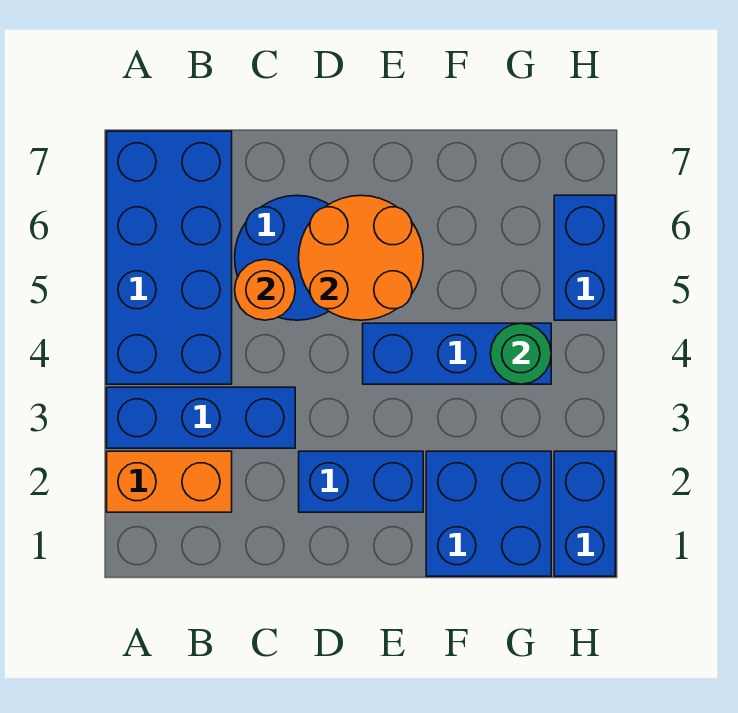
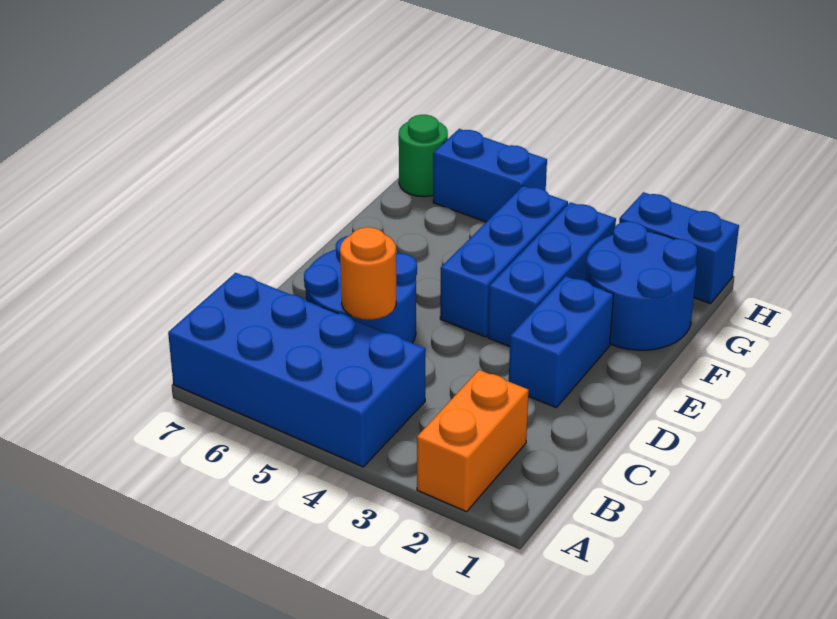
blue 1x3 brick [107,387,295,448] -> blue 1x3 brick moved to [488,202,616,346]
orange 2x2 round brick [299,196,423,320] -> none
blue 2x2 brick [426,451,551,576] -> blue 2x2 round brick [585,221,697,350]
green 1x1 round brick [491,323,551,384] -> green 1x1 round brick moved to [399,115,448,197]

